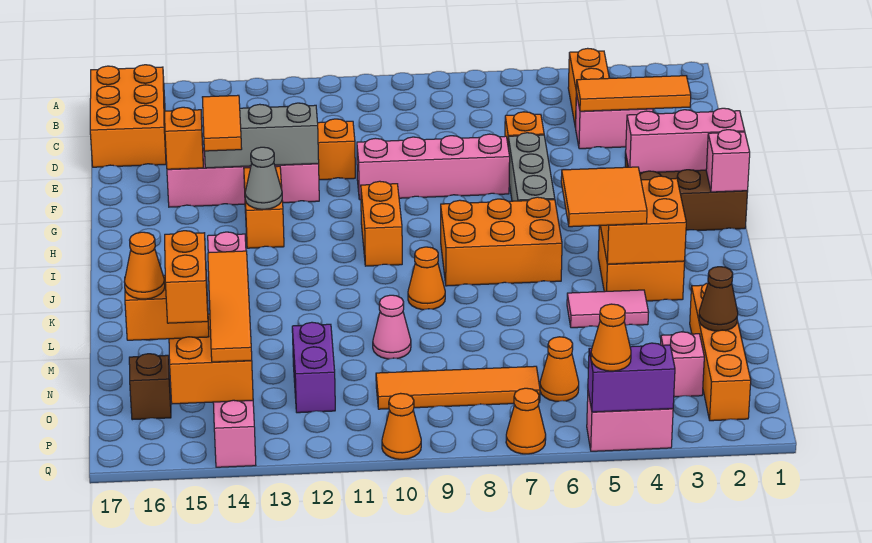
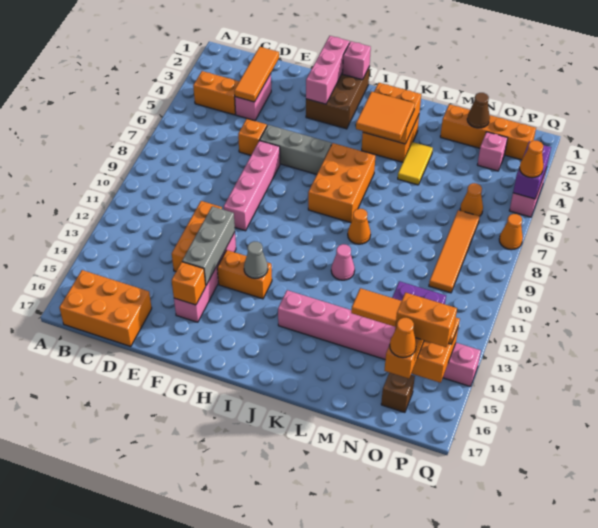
orange 1x2 tile [202,95,242,151] -> none
orange 1x2 brick [361,181,402,266] -> none
pink 1x2 tile [567,290,649,328] -> yellow 1x2 tile [398,142,433,185]
pink 1x1 cone [373,295,411,359] -> pink 1x1 cone moved to [331,244,355,280]
orange 1x1 cone [382,393,421,459] -> none

